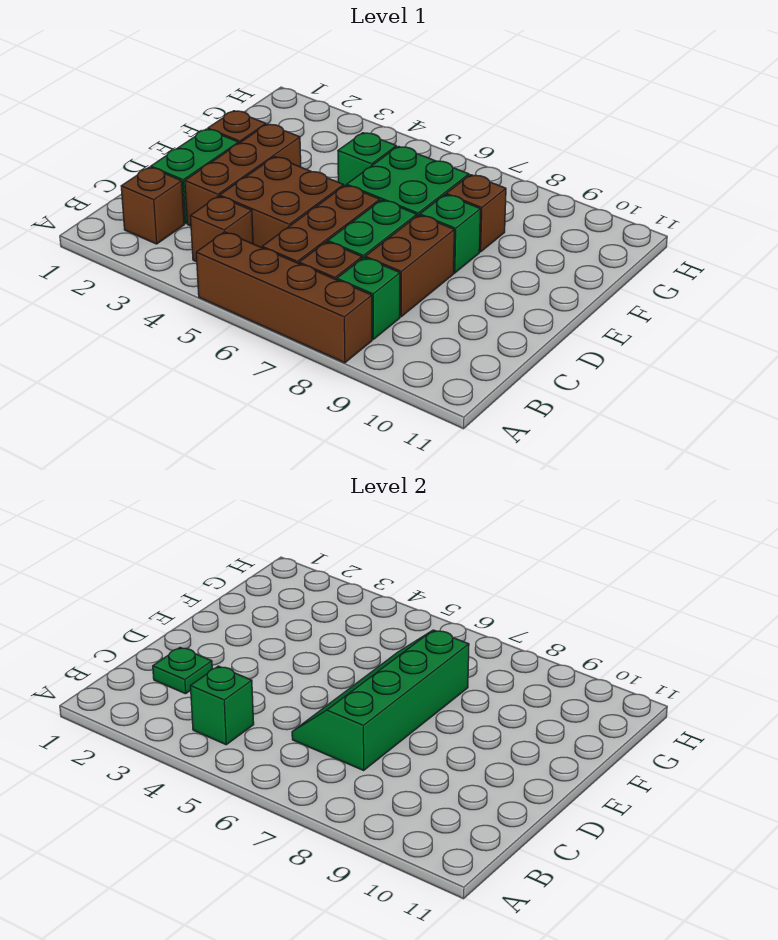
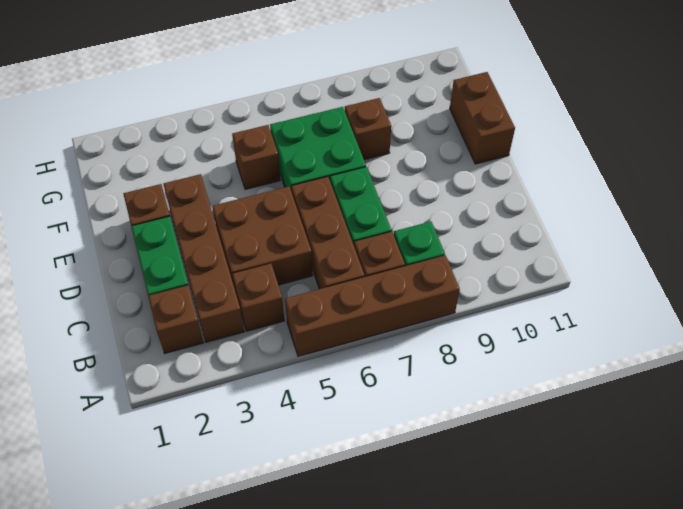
green 1x1 brick [190,666,254,745] -> none
green 1x1 plate [153,648,212,694] -> none
brown 1x3 brick [185,124,301,226] -> brown 1x4 brick [164,174,244,342]
green 2x4 slope [292,630,469,770] -> none
brown 1x2 brick [365,215,454,317] -> brown 1x2 brick moved to [450,72,515,164]
green 1x1 brick [420,195,481,273] -> none
green 1x1 brick [338,133,396,186] -> brown 1x1 brick [232,125,280,189]

